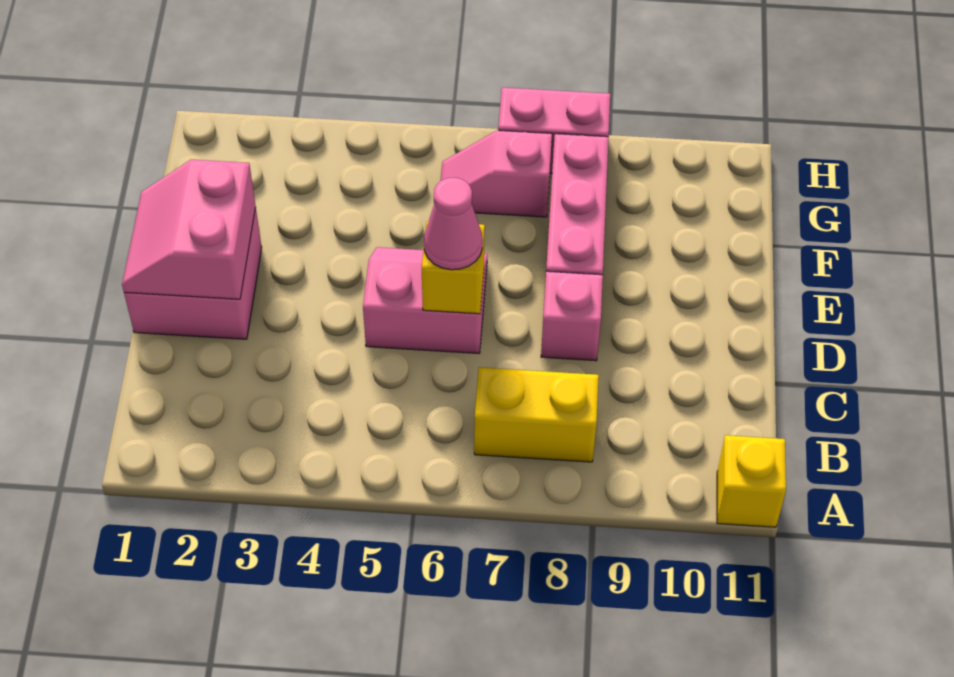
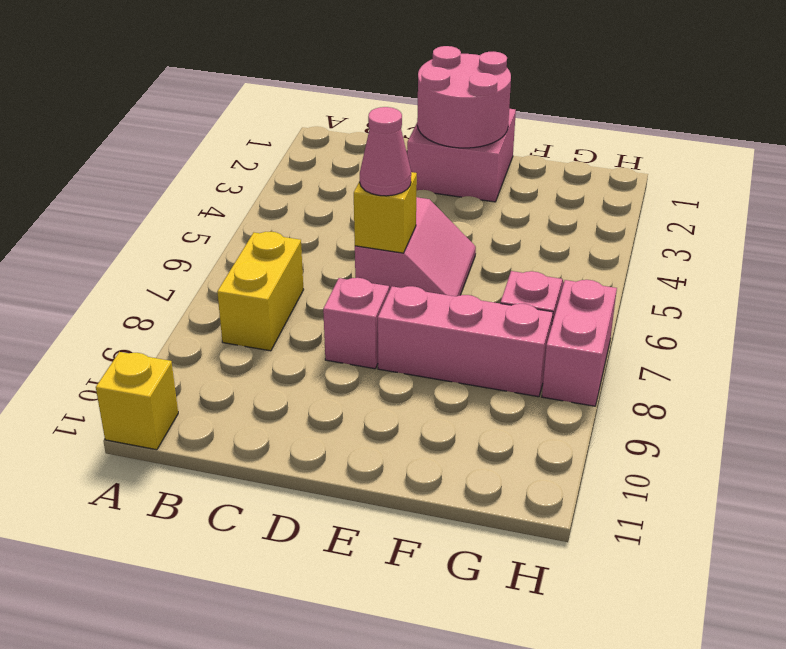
pink 2x2 slope [122,160,256,299] -> pink 2x2 round brick [417,46,511,148]

